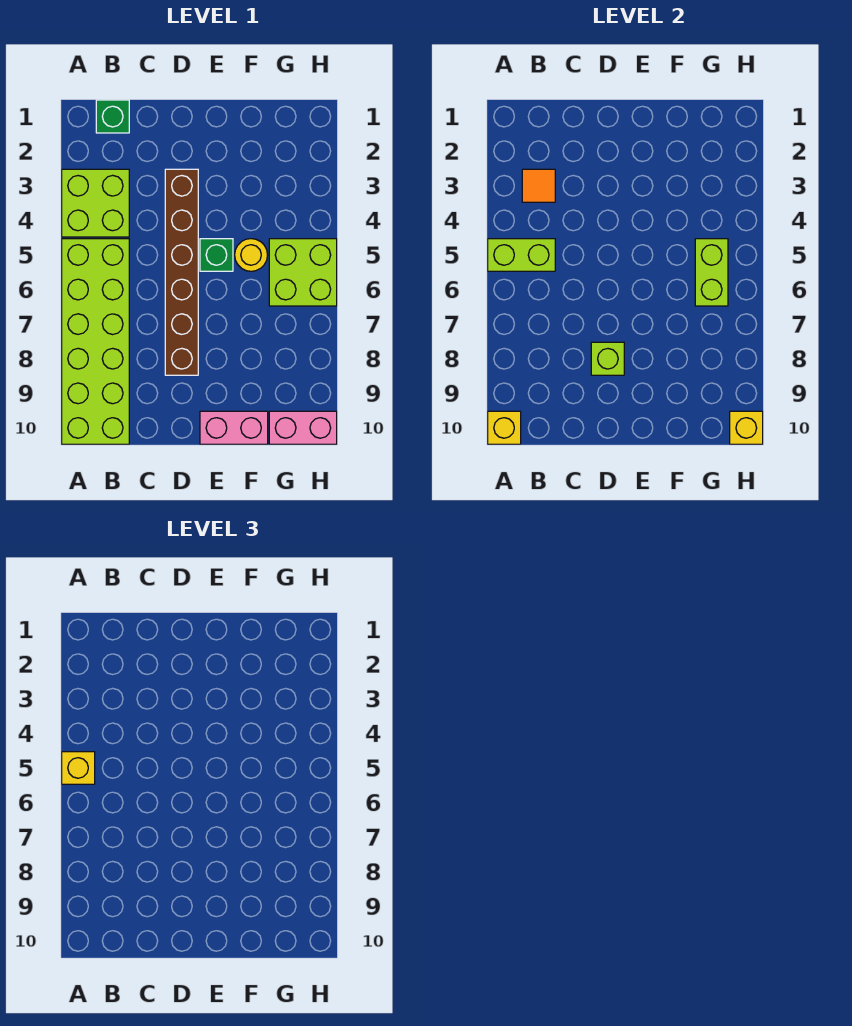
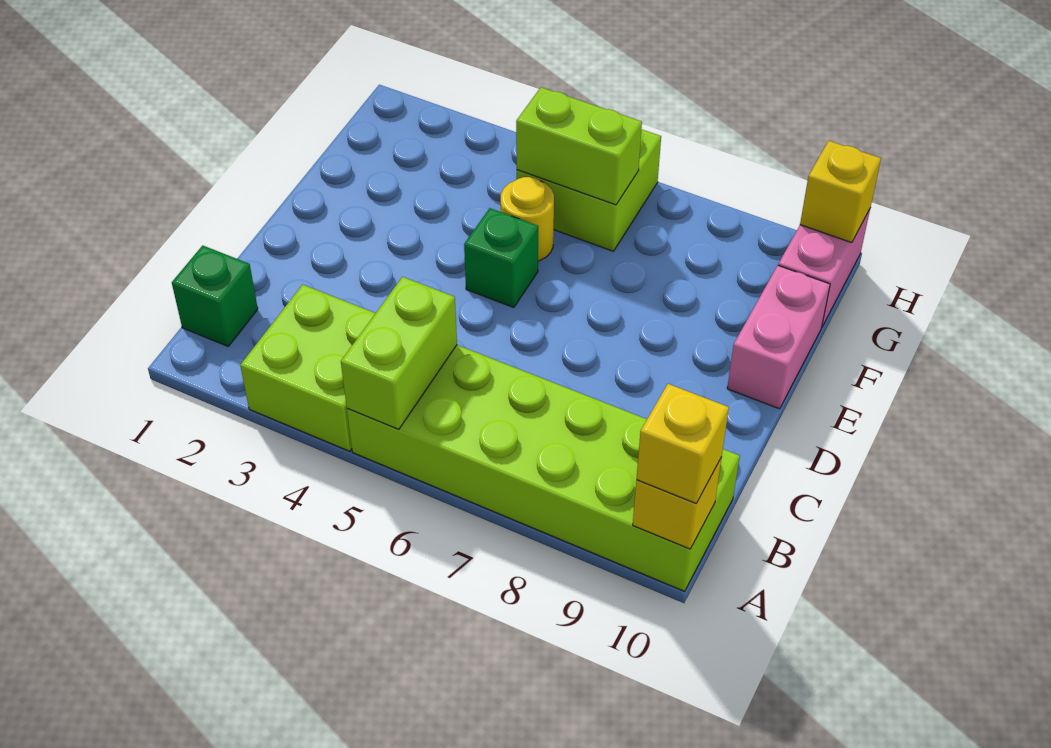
yellow 1x1 brick [62,752,95,784] -> yellow 1x1 brick moved to [636,384,729,503]
orange 1x1 tile [522,169,555,202] -> none
brown 1x6 brick [165,169,198,375] -> none
lime 1x1 brick [591,342,624,375] -> none

